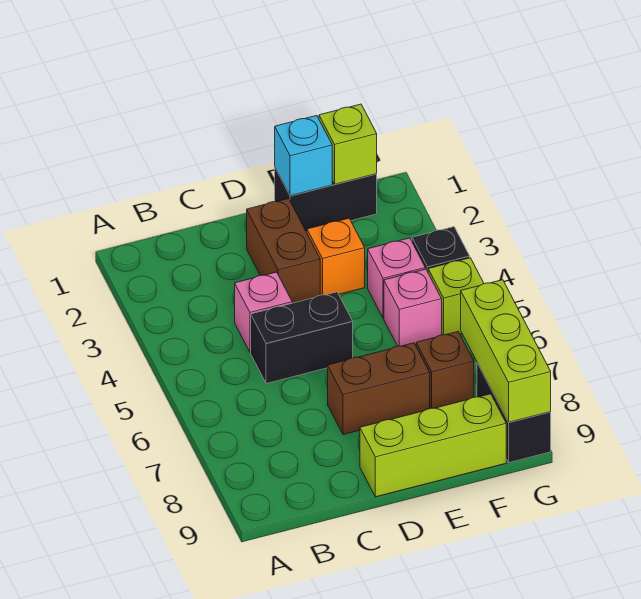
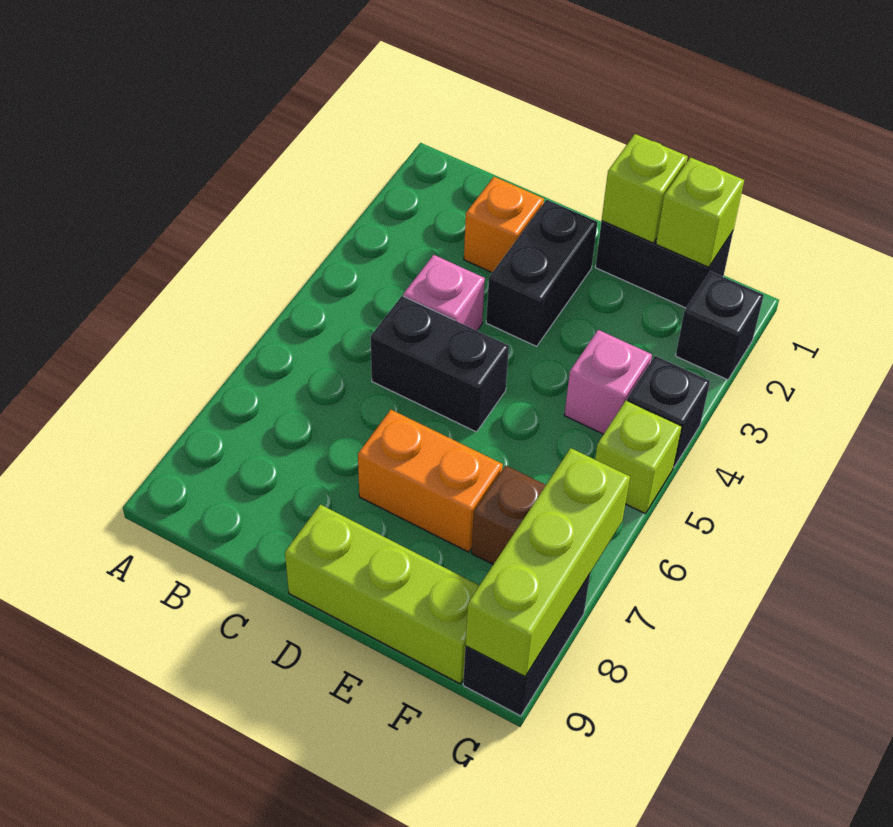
brown 1x2 brick [247,198,320,303] -> black 1x2 brick [486,200,597,346]
brown 1x2 brick [328,343,430,434] -> orange 1x2 brick [358,410,503,552]
cyan 1x1 brick [275,116,332,196] -> lime 1x1 brick [602,134,688,243]
orange 1x1 brick [307,218,365,295] -> orange 1x1 brick moved to [464,177,544,272]
pink 1x1 brick [384,269,442,346] -> none
none -> black 1x1 brick [676,271,764,380]

